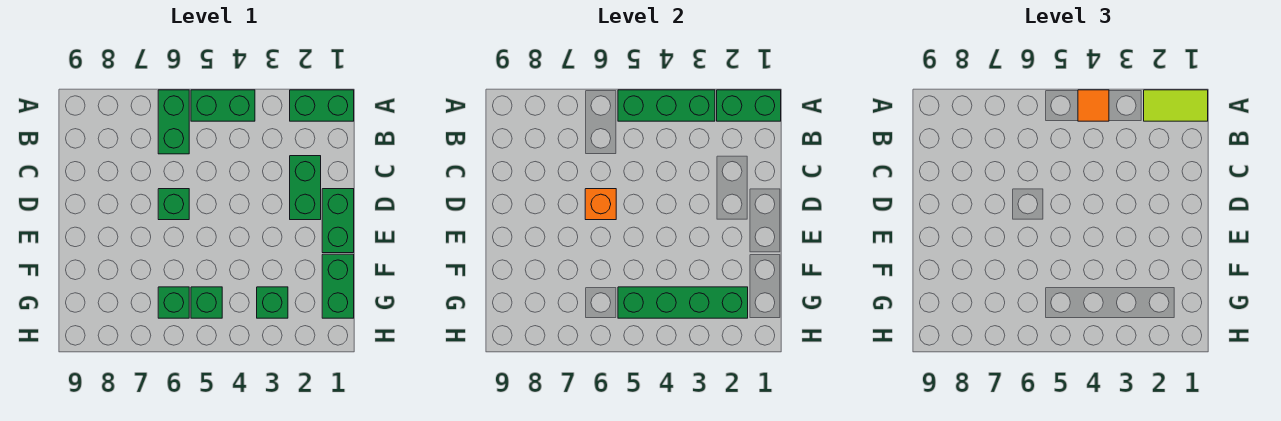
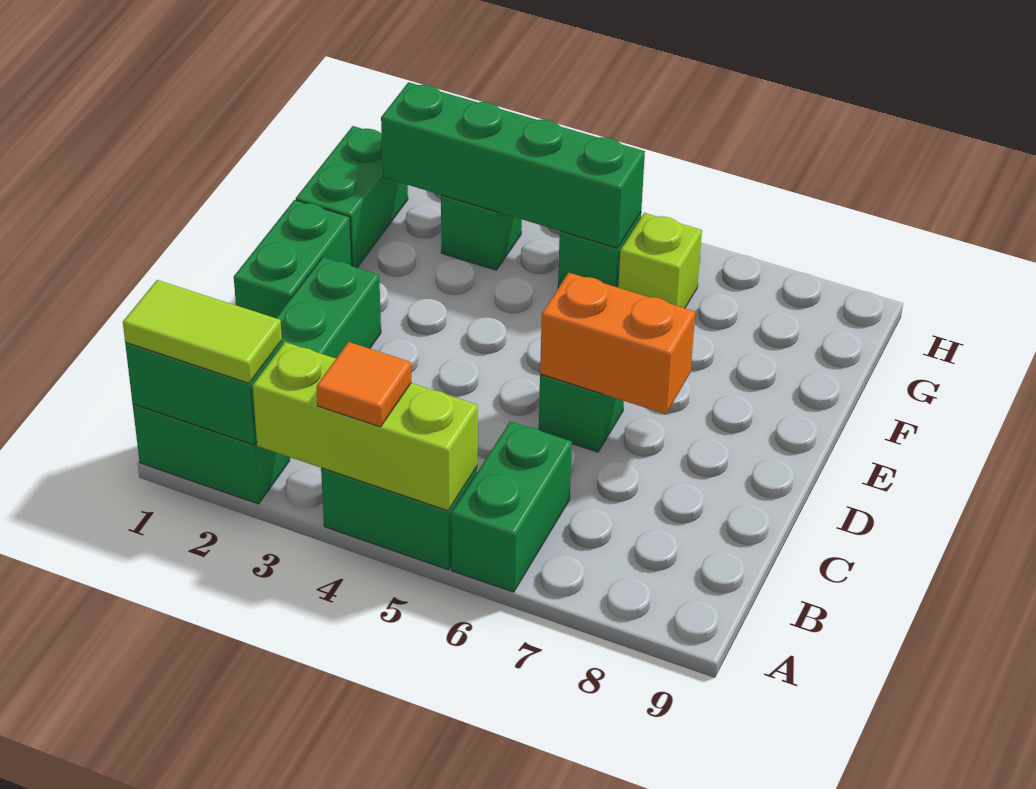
green 1x3 brick [618,90,715,121] -> lime 1x3 brick [253,342,478,511]
orange 1x1 brick [585,189,616,220] -> orange 1x2 brick [540,273,695,414]
green 1x1 brick [158,287,189,318] -> lime 1x1 brick [618,213,702,308]

